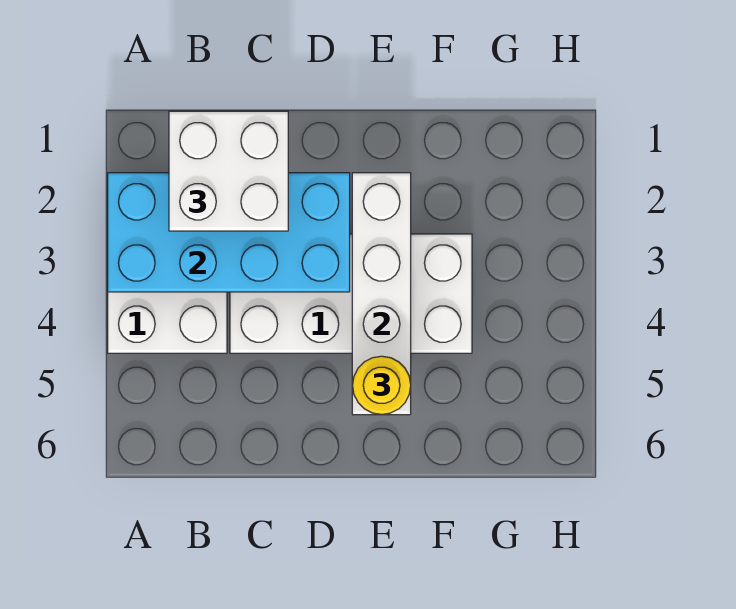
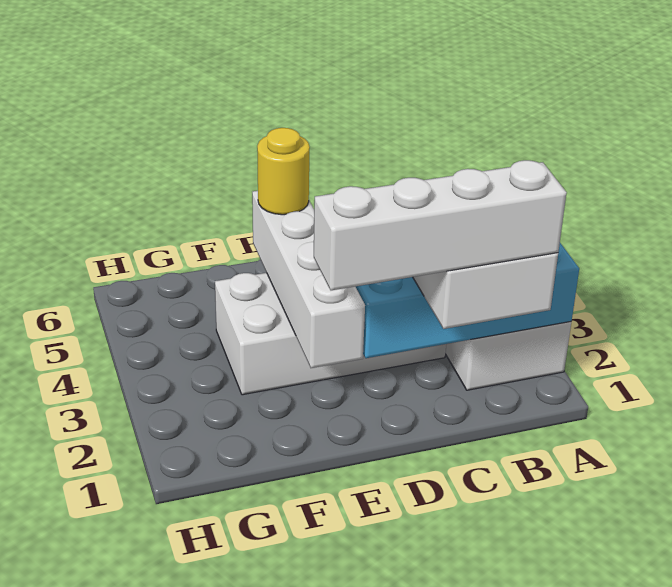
none -> white 1x4 brick [314,160,567,290]

